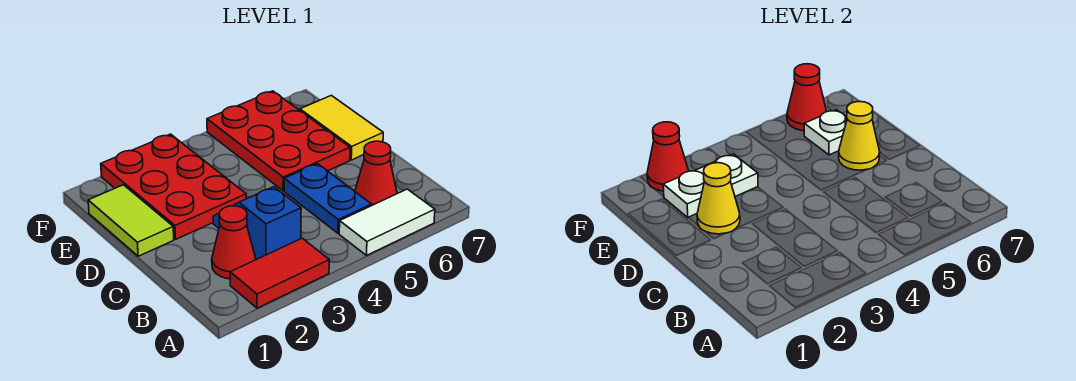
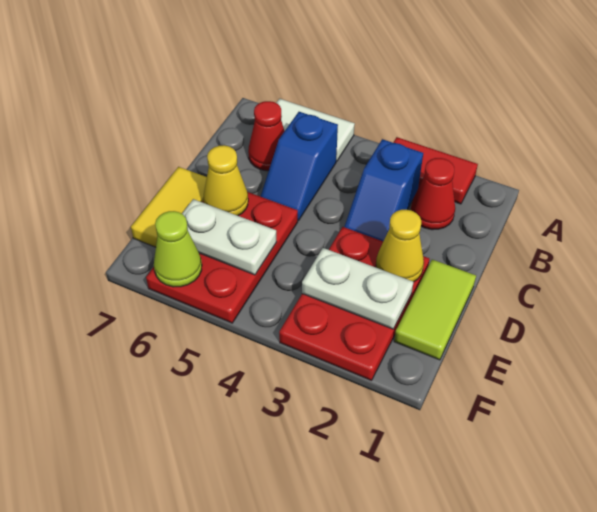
blue 1x2 plate [284,164,372,233] -> blue 1x2 slope [260,112,338,220]
white 1x1 plate [804,110,847,155] -> white 1x2 plate [182,199,277,275]
red 1x1 cone [647,122,688,191] -> none
red 1x1 cone [787,64,827,131] -> lime 1x1 cone [154,211,202,287]

